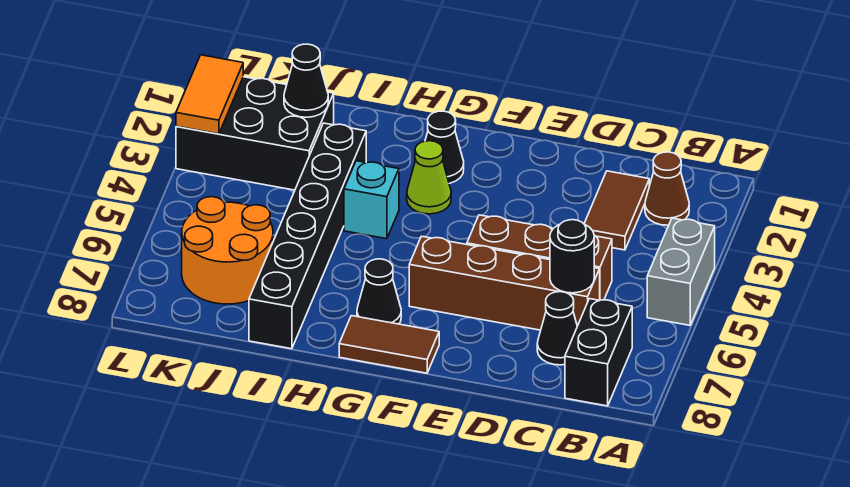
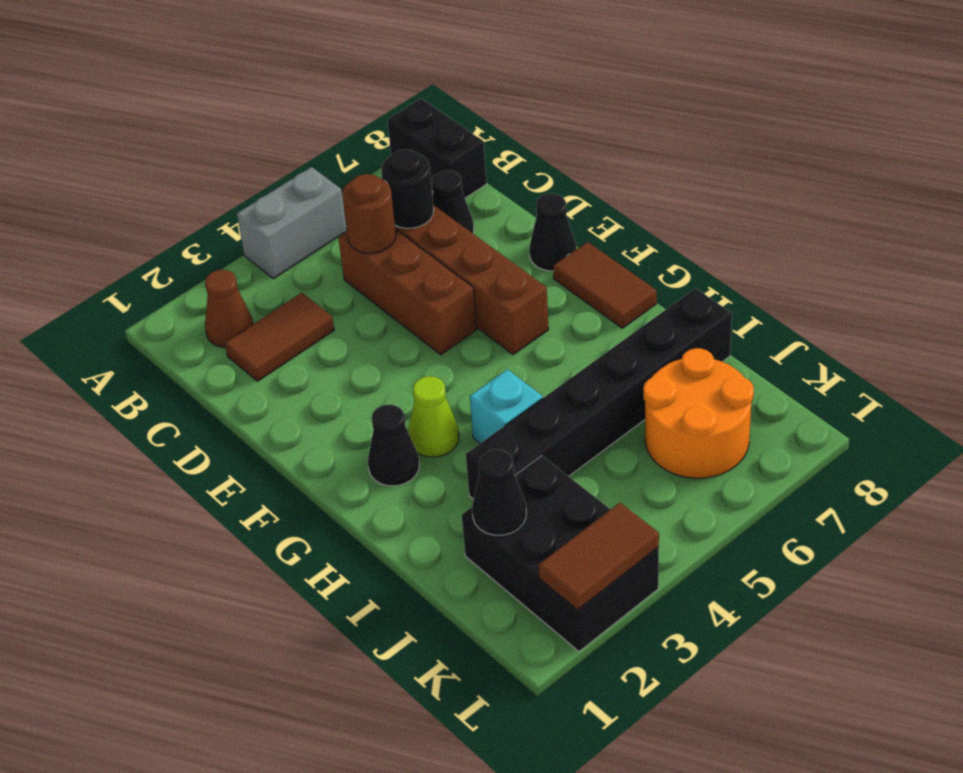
black 1x2 brick [565,299,632,406] -> black 1x2 brick turned to [387,98,487,198]
none -> brown 1x1 round brick [342,174,396,253]
black 1x1 cone [357,259,401,324] -> black 1x1 cone moved to [529,194,576,271]
orange 1x2 tile [176,55,243,134] -> brown 1x2 tile [538,503,659,610]

